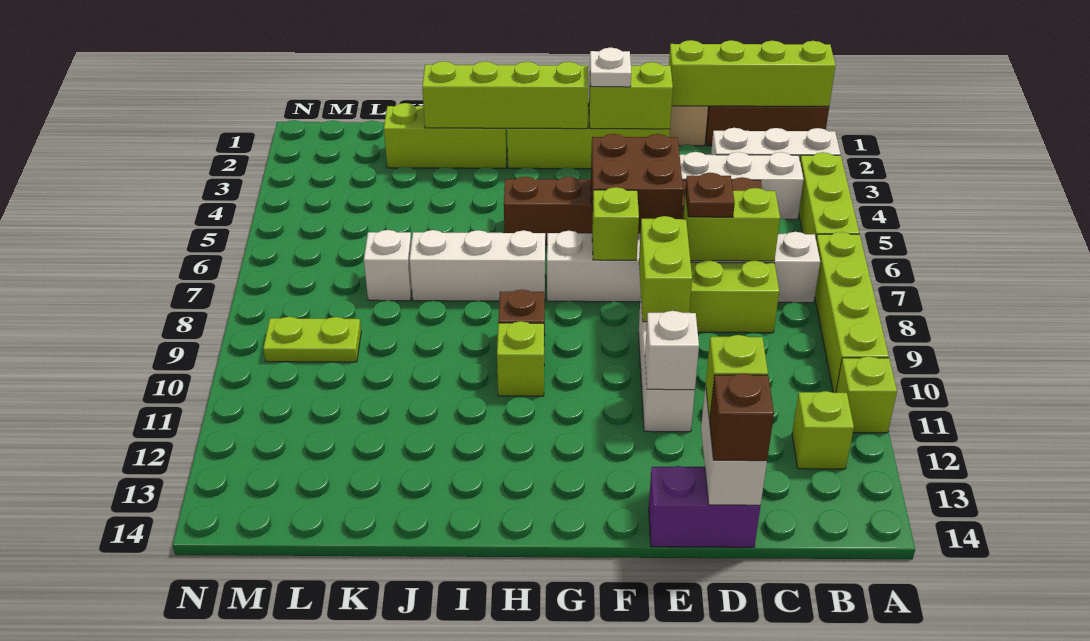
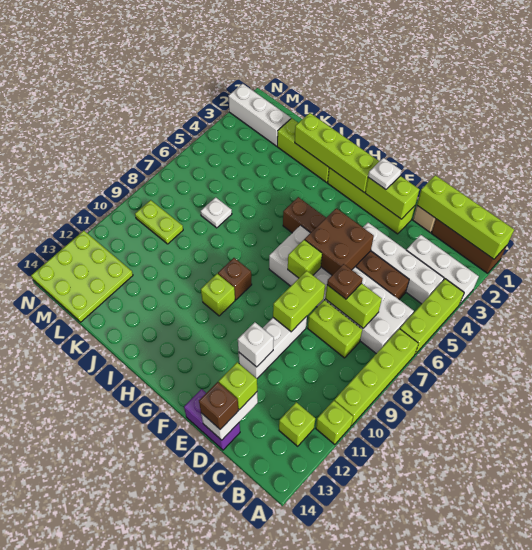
white 1x6 brick [547,231,820,303] -> white 2x6 brick [269,225,414,354]
white 1x3 brick [410,230,545,301] -> white 1x3 brick moved to [229,84,291,146]
white 1x1 brick [364,230,412,301] -> white 1x1 plate [201,197,232,228]
none -> lime 3x3 plate [31,231,133,322]

